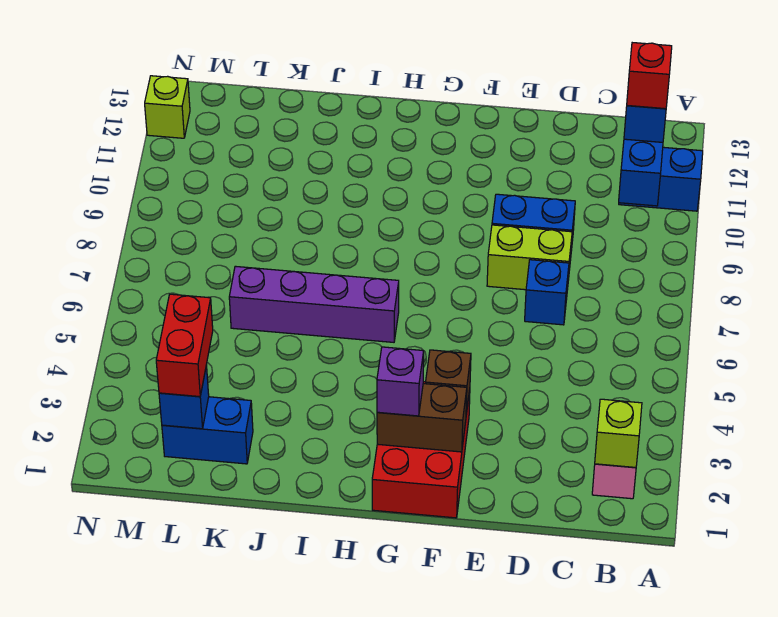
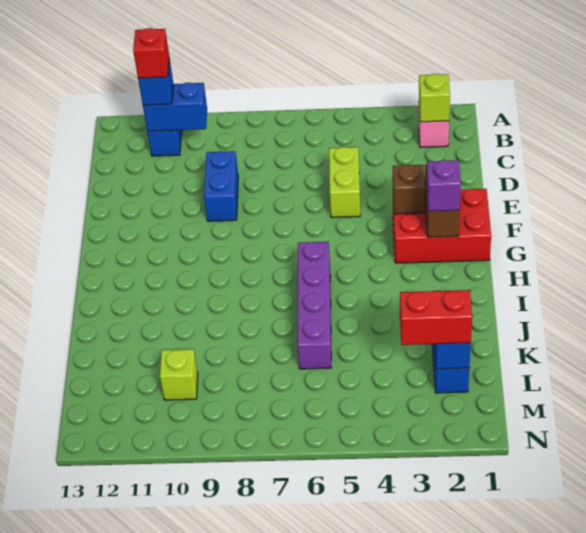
blue 1x1 brick [525,260,569,325] -> none
lime 1x2 brick [487,225,572,290] -> lime 1x2 brick moved to [329,147,360,217]
lime 1x1 brick [145,76,190,138] -> lime 1x1 brick moved to [160,349,198,400]

